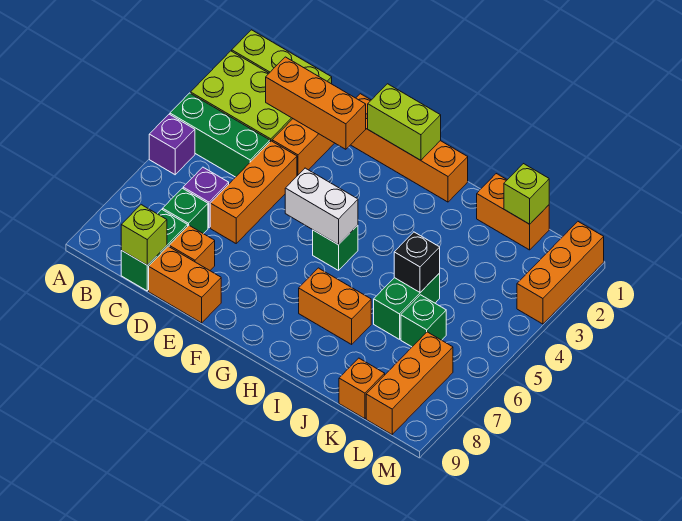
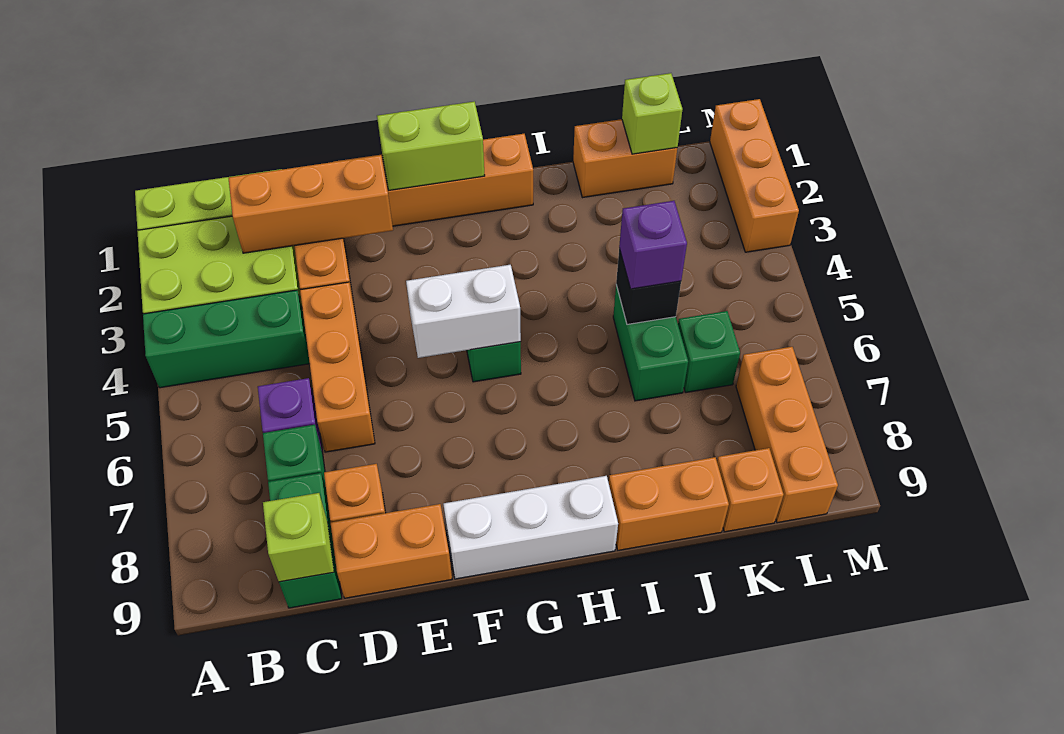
purple 1x1 brick [149,114,195,175] -> purple 1x1 brick moved to [619,201,687,289]
none -> white 1x3 brick [443,476,618,579]
orange 1x2 brick [299,268,371,344] -> orange 1x2 brick moved to [609,457,729,550]

